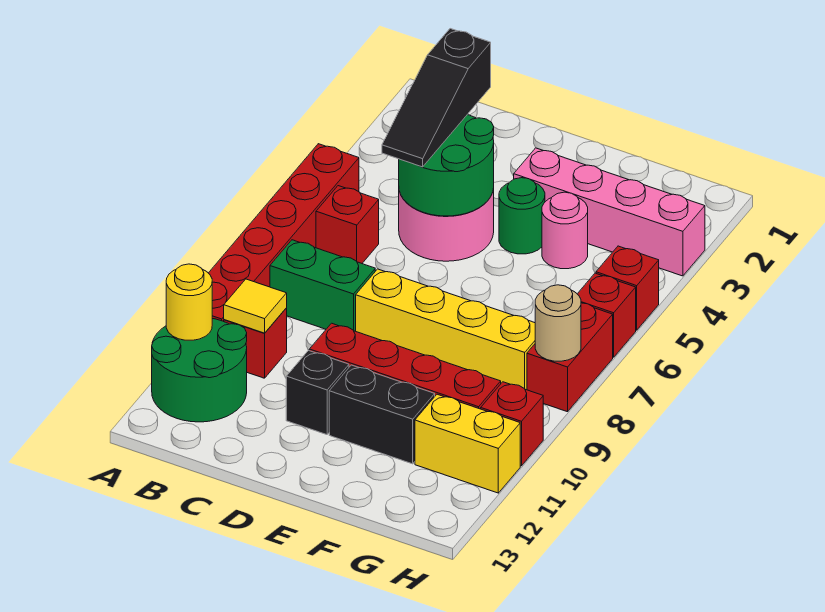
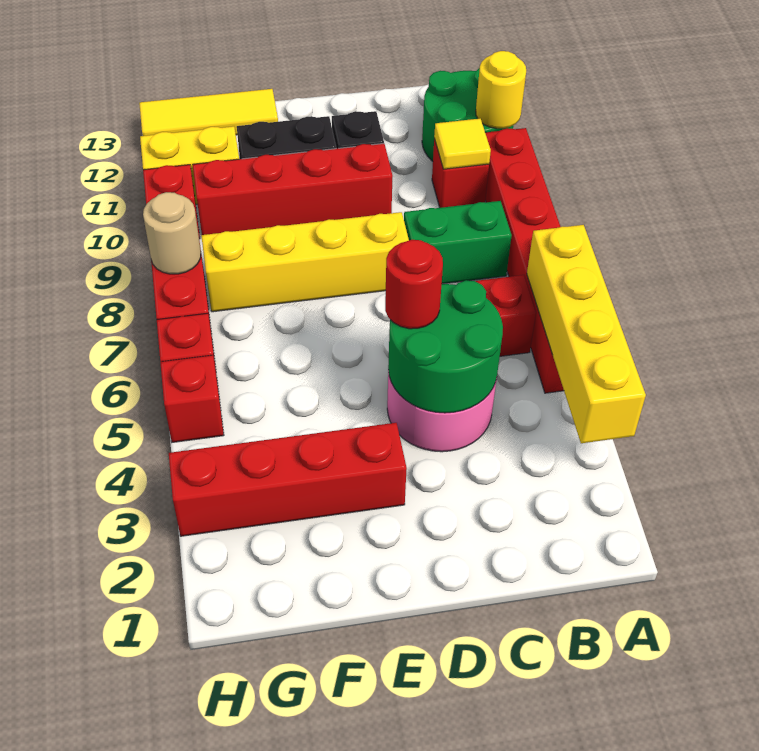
none -> yellow 1x4 brick [527,225,646,443]
black 1x3 slope [382,29,491,167] -> none
none -> red 1x1 round brick [385,240,443,329]
pink 1x4 brick [514,148,705,276] -> red 1x4 brick [169,423,407,536]
green 1x1 round brick [499,178,545,254] -> none
pink 1x1 round brick [542,192,588,269] -> none
none -> yellow 1x3 tile [139,89,278,136]

